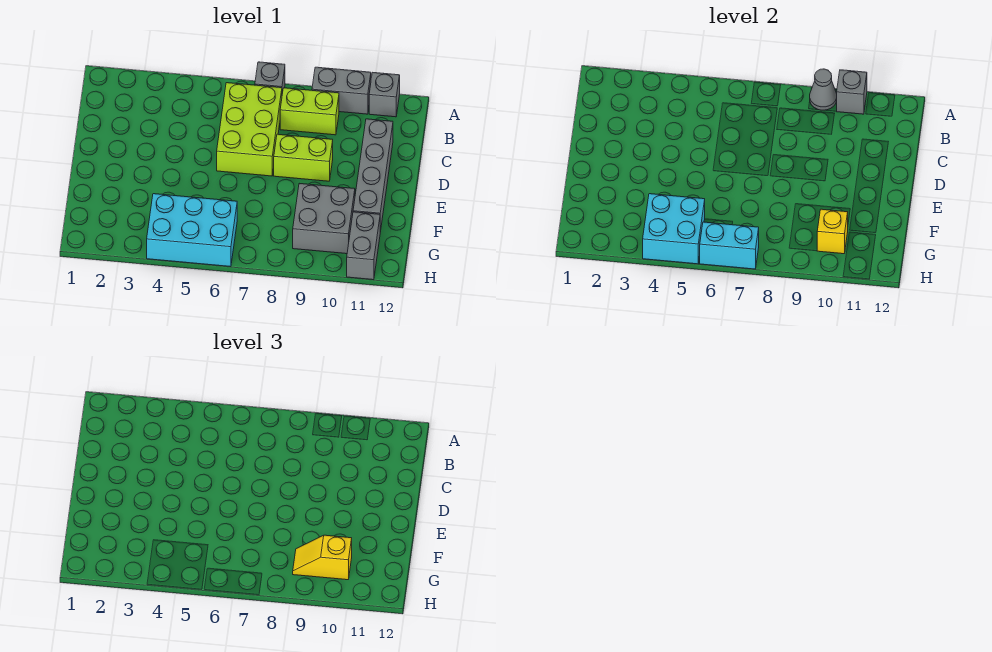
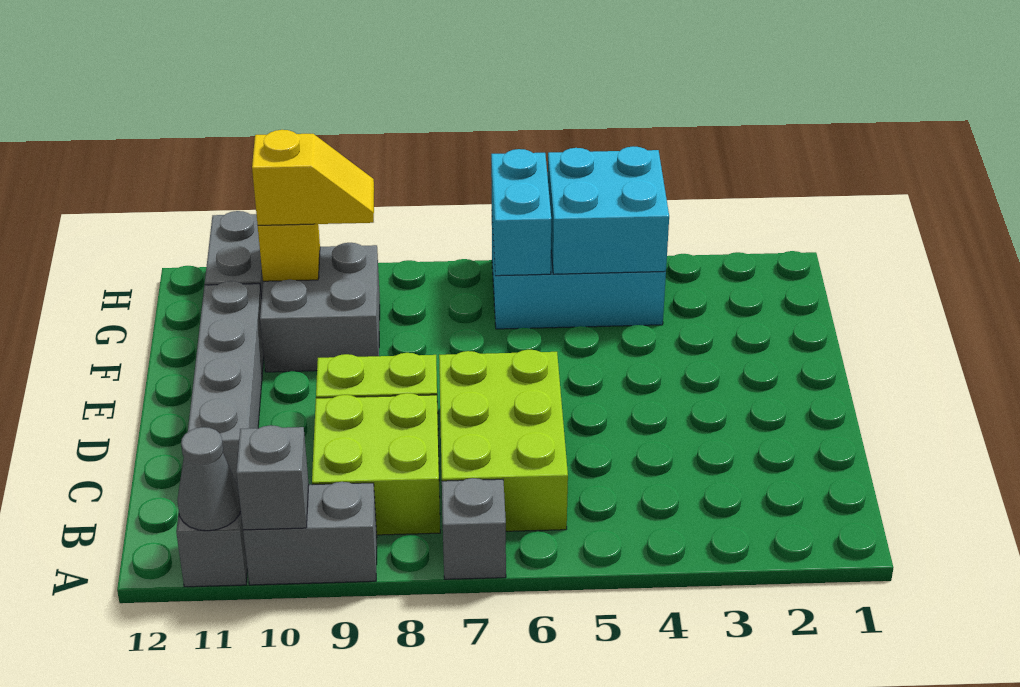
grey 1x1 cone [810,69,837,110] -> grey 1x1 cone moved to [177,427,241,531]
lime 1x2 brick [280,88,339,135] -> lime 2x2 brick [312,393,440,535]
cyan 1x2 brick [700,222,759,269] -> cyan 1x2 brick turned to [491,149,551,276]

